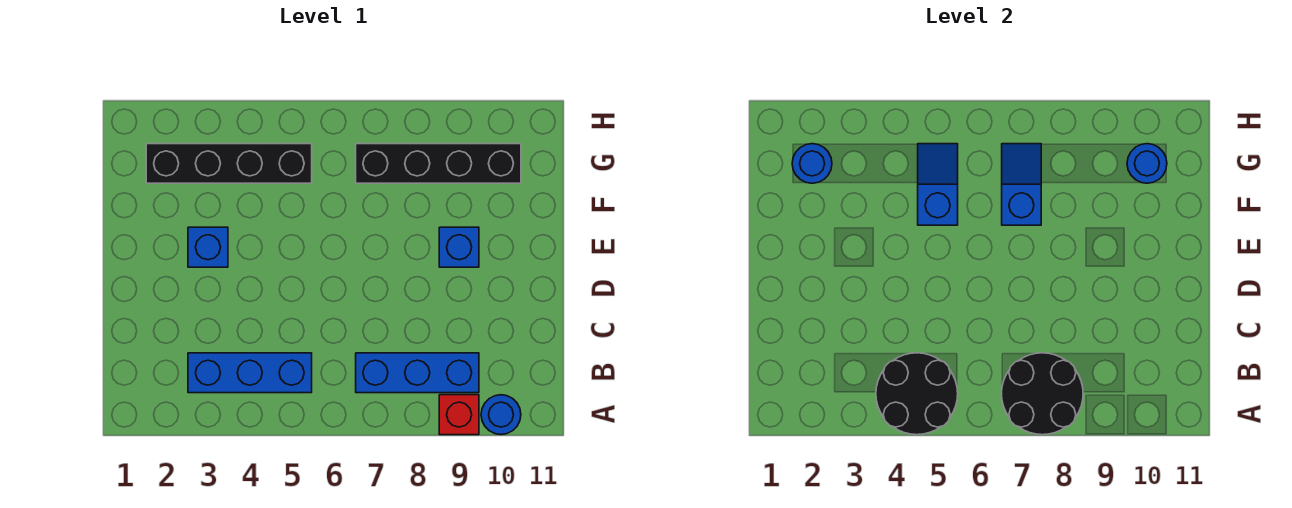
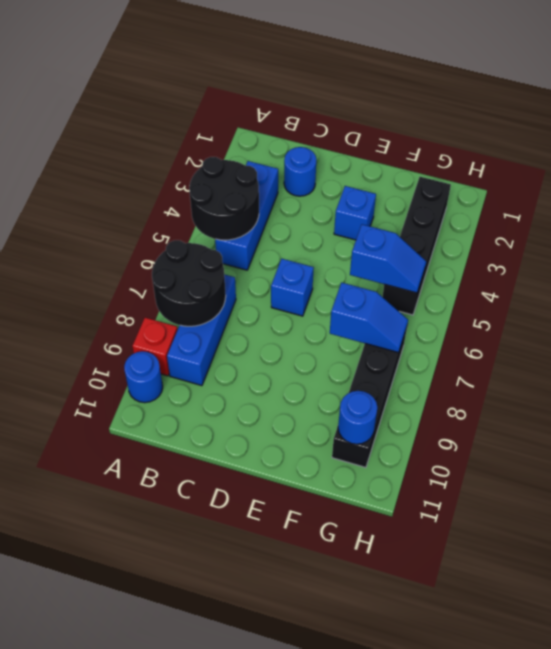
blue 1x1 brick [439,227,479,267] -> blue 1x1 brick moved to [271,259,314,316]
blue 1x1 round brick [792,144,832,183] -> blue 1x1 round brick moved to [284,147,316,196]

